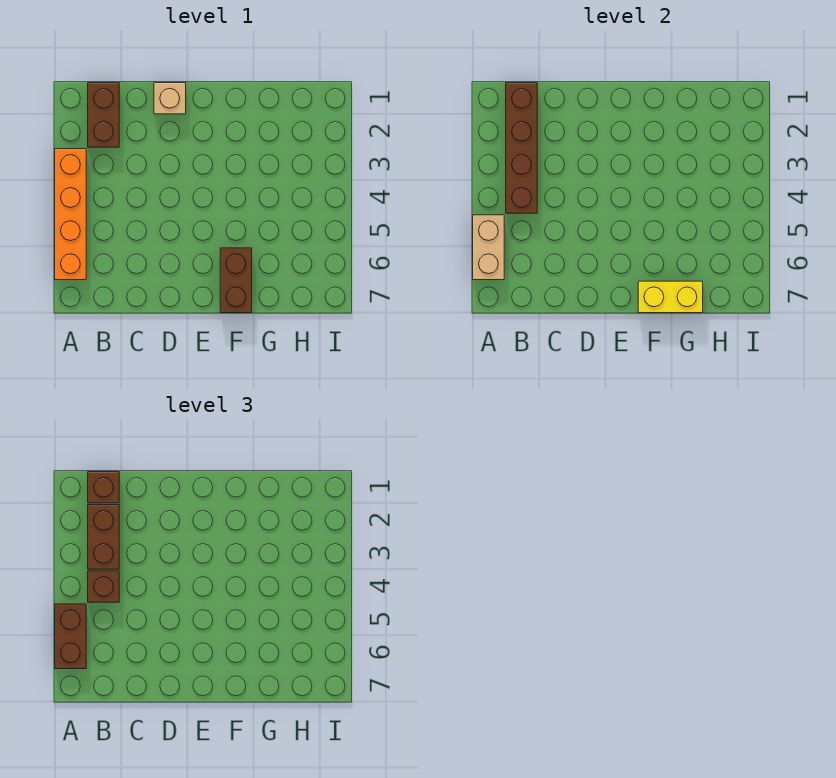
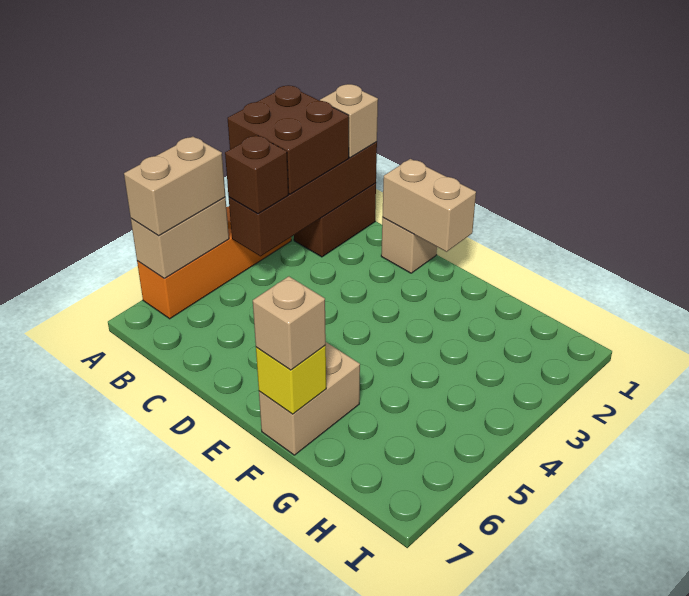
brown 1x2 brick [55,604,86,669] -> tan 1x2 brick [124,136,225,236]
brown 1x1 brick [88,472,119,503] -> tan 1x1 brick [320,84,378,158]
brown 1x2 brick [88,505,119,569] -> brown 2x2 brick [228,86,349,194]
none -> tan 1x2 brick [382,159,476,252]
brown 1x2 brick [220,248,252,313] -> tan 1x2 brick [259,342,360,455]
yellow 1x2 brick [638,281,703,313] -> yellow 1x1 brick [256,346,326,414]
none -> tan 1x1 brick [253,276,326,370]

